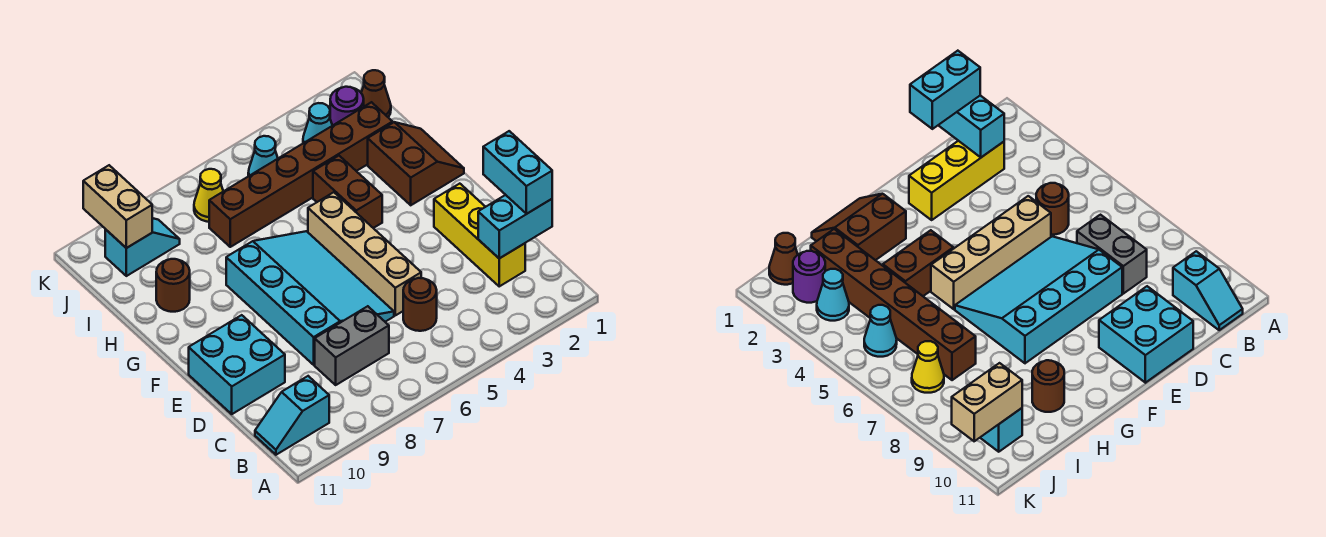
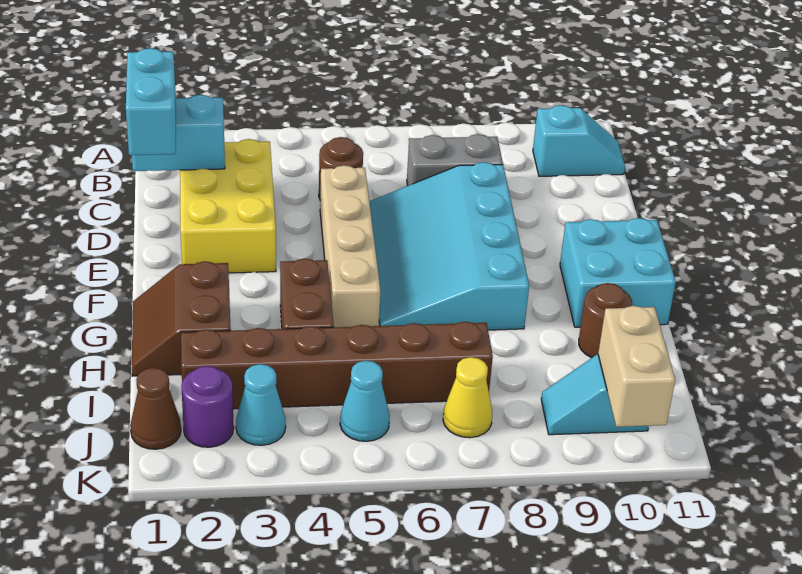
yellow 1x3 brick [434,184,525,286] -> yellow 2x3 brick [180,139,276,273]
cyan 2x2 brick [189,315,285,414] -> cyan 2x2 brick moved to [560,218,676,327]

